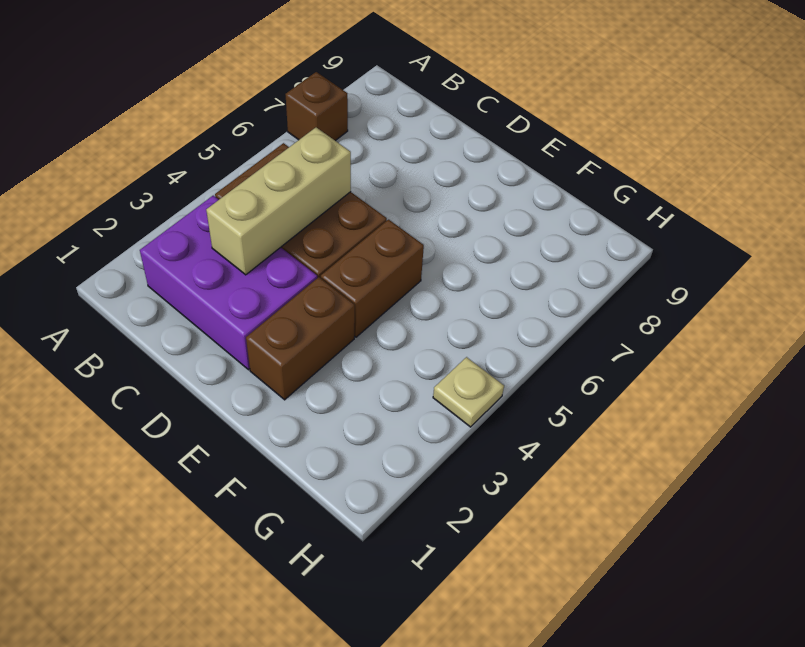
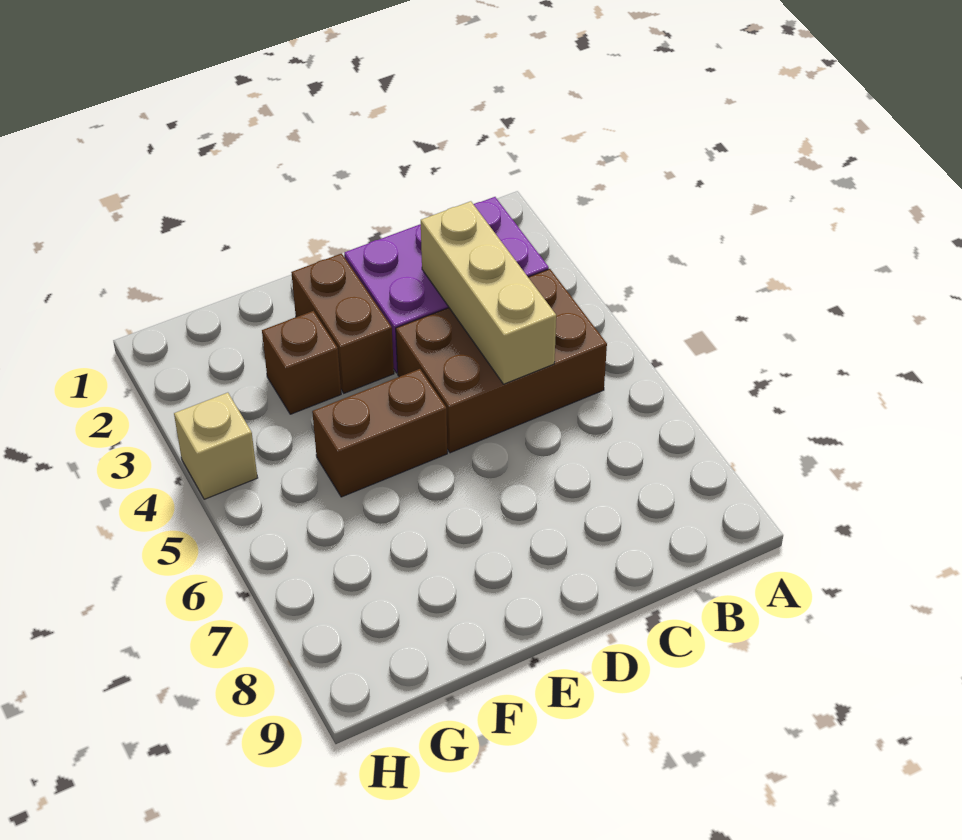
brown 1x1 brick [285,72,348,141] -> brown 1x1 brick moved to [262,311,341,414]
brown 1x2 brick [321,220,424,337] -> brown 1x2 brick turned to [312,369,447,497]
tan 1x1 plate [433,357,504,427] -> tan 1x1 brick [174,393,258,499]

